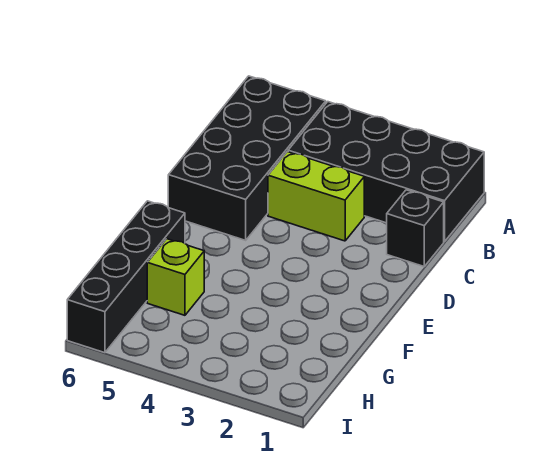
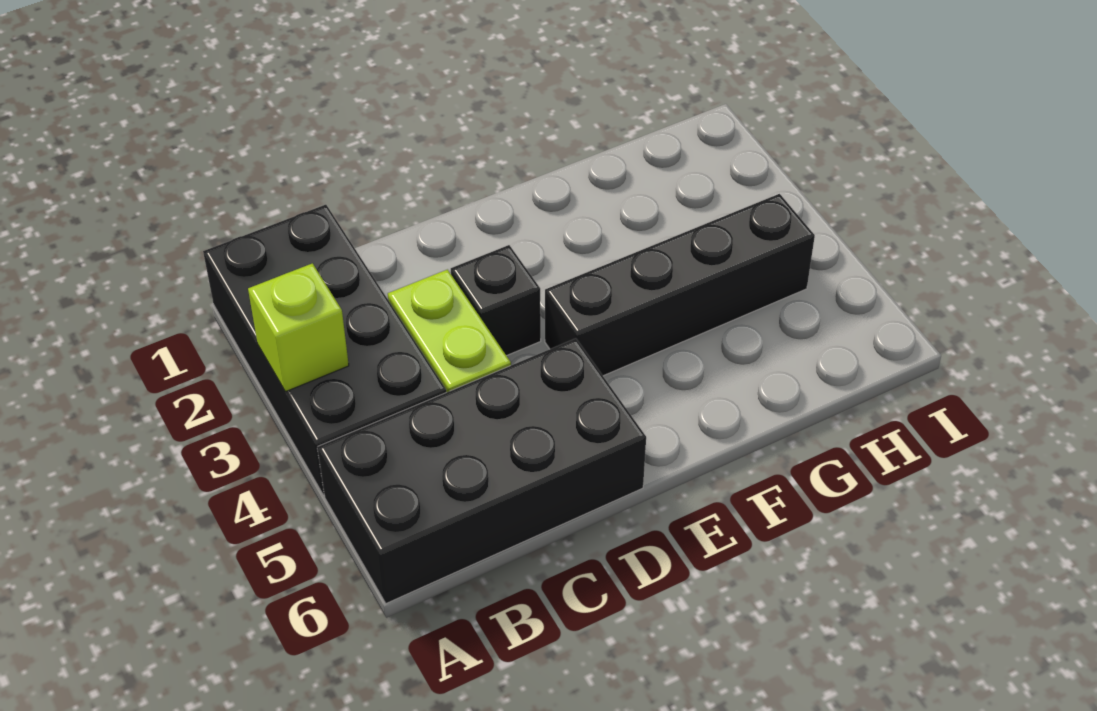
black 1x1 brick [387,190,444,266] -> black 1x1 brick moved to [451,245,541,356]
black 1x4 brick [67,201,185,353] -> black 1x4 brick moved to [545,194,815,376]
lime 1x1 brick [147,239,204,315] -> lime 1x1 brick moved to [248,263,349,392]

